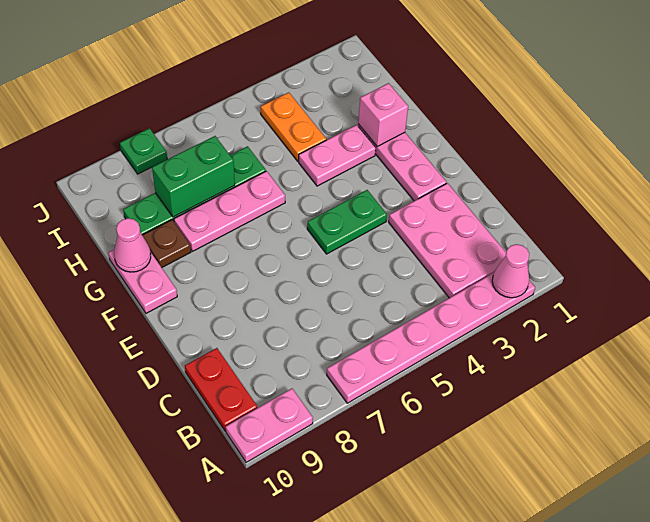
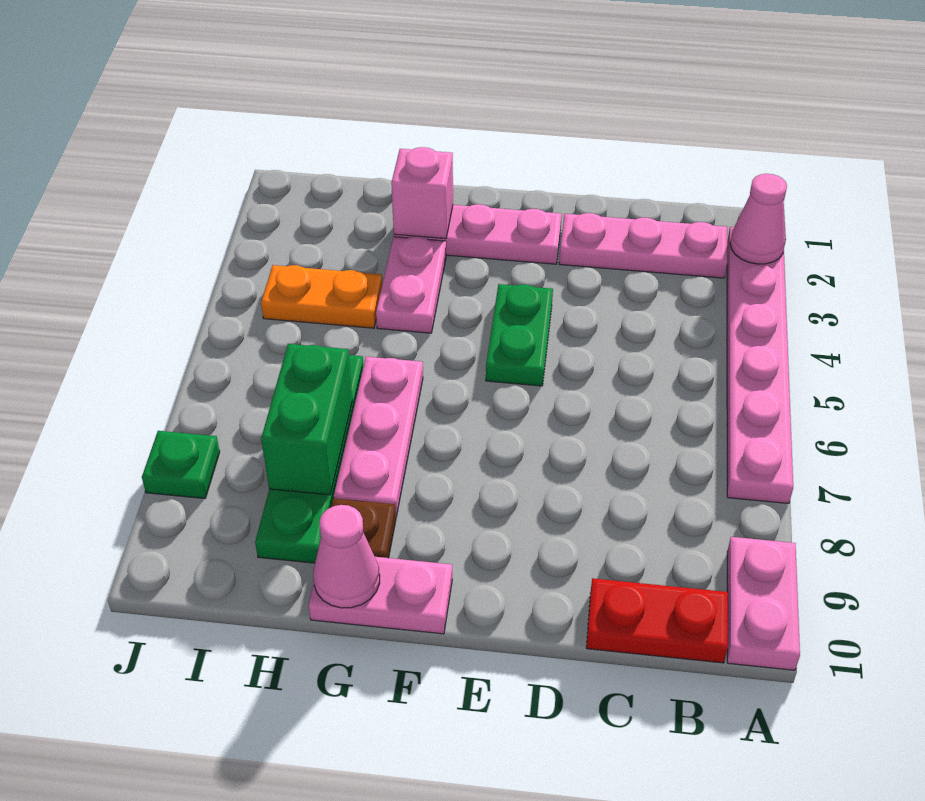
pink 2x3 plate [389,183,506,298] -> pink 1x3 plate [559,213,727,278]

